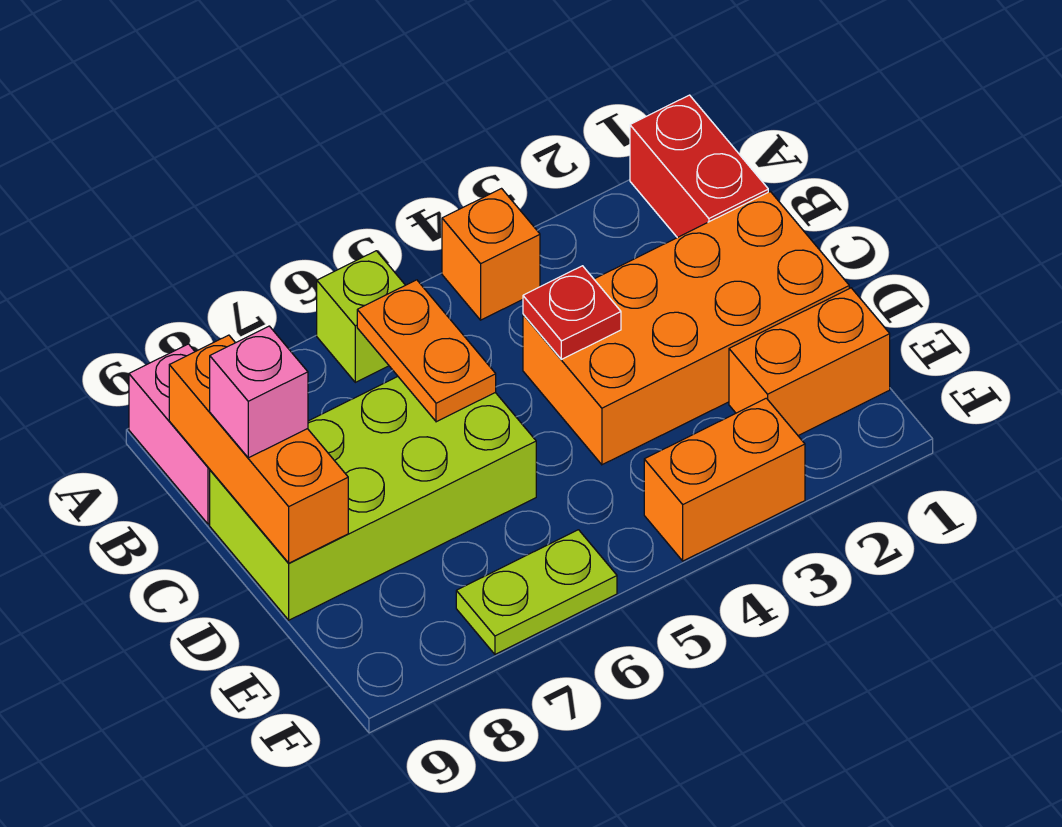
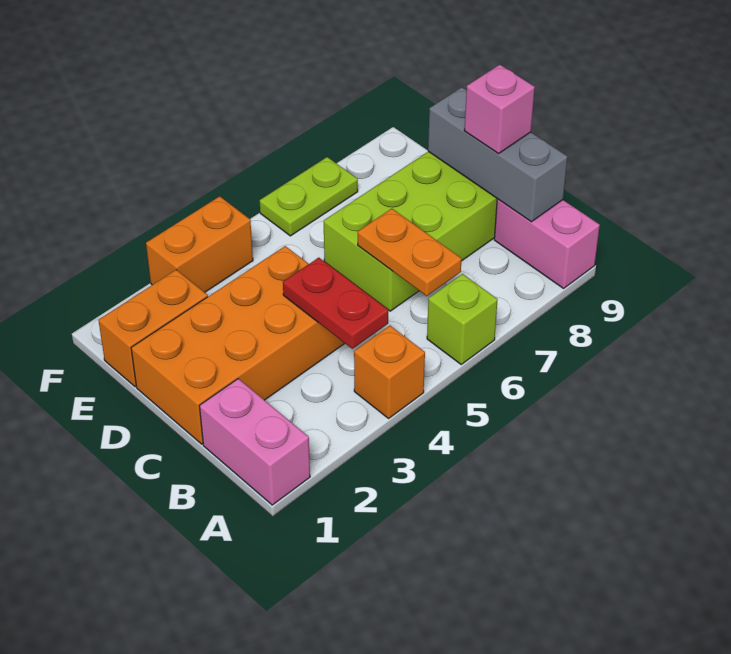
red 1x2 brick [630,95,768,238] -> pink 1x2 brick [200,379,310,505]
orange 1x3 brick [169,335,348,563] -> grey 1x3 brick [428,87,567,222]
red 1x1 plate [523,266,621,359] -> red 1x2 plate [283,258,388,349]

